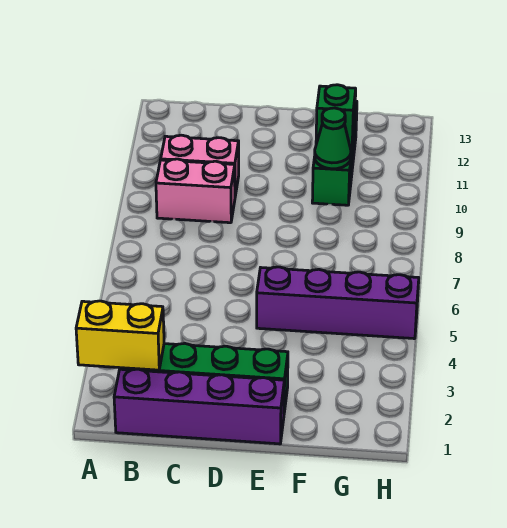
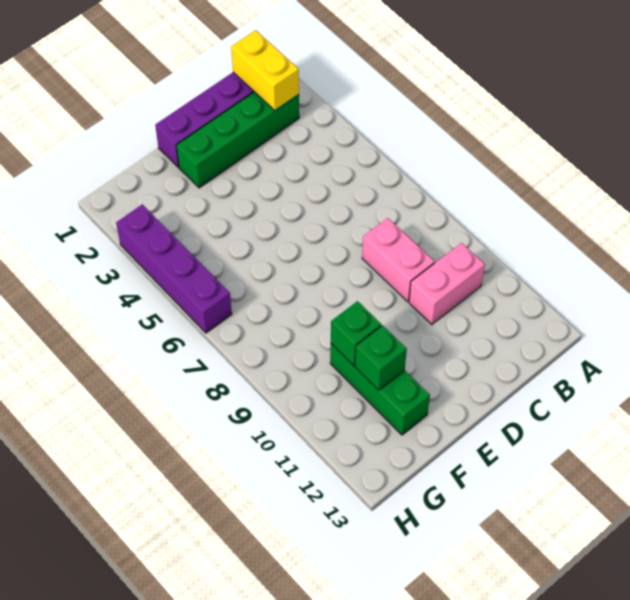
yellow 1x2 brick [76,301,164,370] -> yellow 1x2 brick turned to [231,30,299,110]
pink 1x2 brick [156,159,235,223] -> pink 1x2 brick turned to [362,218,435,302]
purple 1x4 brick [257,267,419,339] -> purple 1x4 brick turned to [116,204,232,333]
green 1x1 cone [315,108,351,169] -> green 1x1 brick [331,301,381,366]

